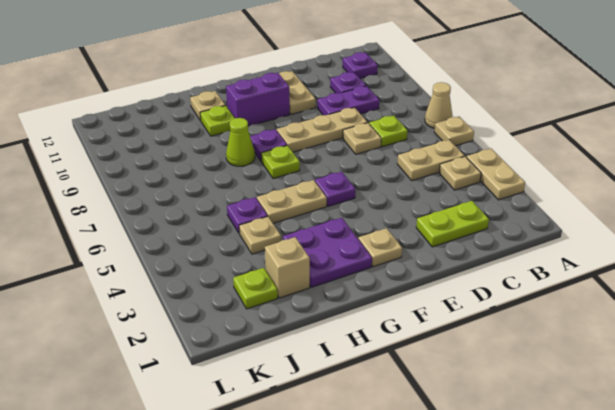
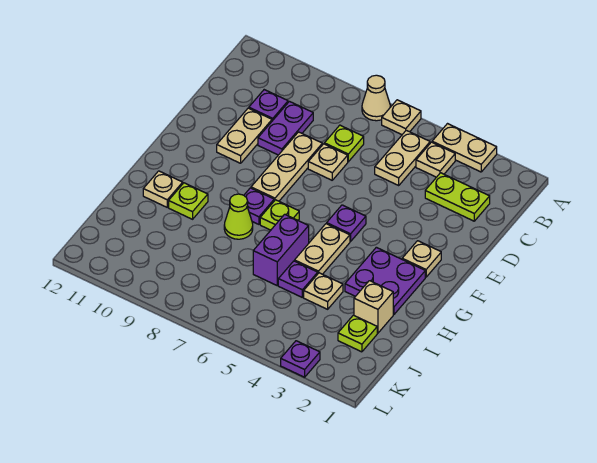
purple 1x1 plate [343,52,378,78] -> purple 1x1 plate moved to [281,341,320,377]
lime 1x2 plate [416,201,489,247] -> lime 1x2 plate turned to [425,173,490,221]
tan 1x2 plate [279,71,316,114] -> tan 1x2 plate turned to [217,108,272,163]
purple 1x2 brick [226,73,290,126] -> purple 1x2 brick moved to [253,214,309,285]

